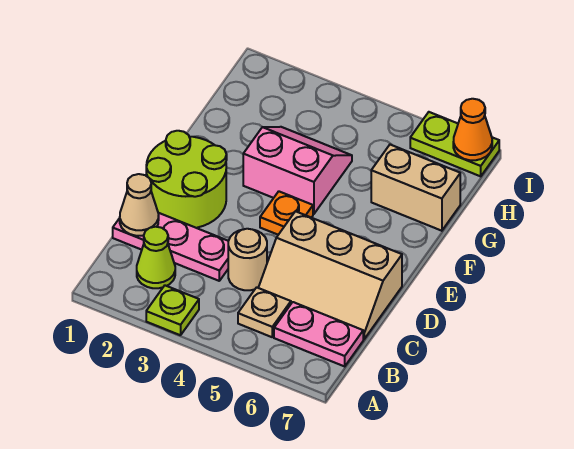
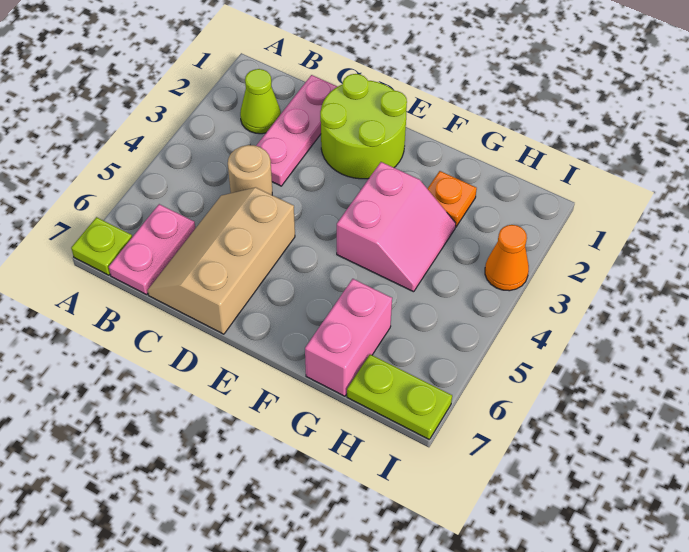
lime 1x1 plate [146,286,199,335] -> lime 1x1 plate moved to [71,217,132,275]
tan 1x1 plate [238,287,291,337] -> none
tan 1x1 cone [120,174,159,236] -> none
orange 1x1 plate [260,191,313,235] -> orange 1x1 plate moved to [428,171,477,227]
tan 1x2 brick [371,145,460,231] -> pink 1x2 brick [305,279,392,396]
lime 1x2 plate [410,112,499,176] -> lime 1x2 plate turned to [347,354,452,440]
orange 1x1 cone [453,99,492,160] -> orange 1x1 cone moved to [485,225,529,291]

